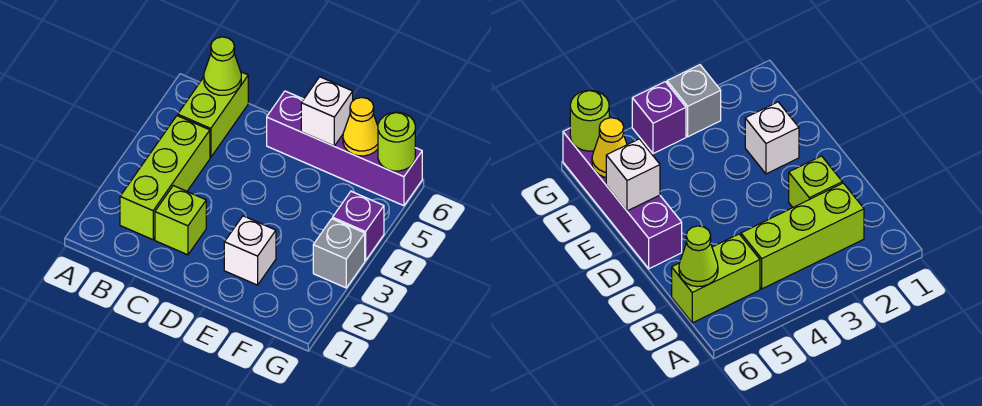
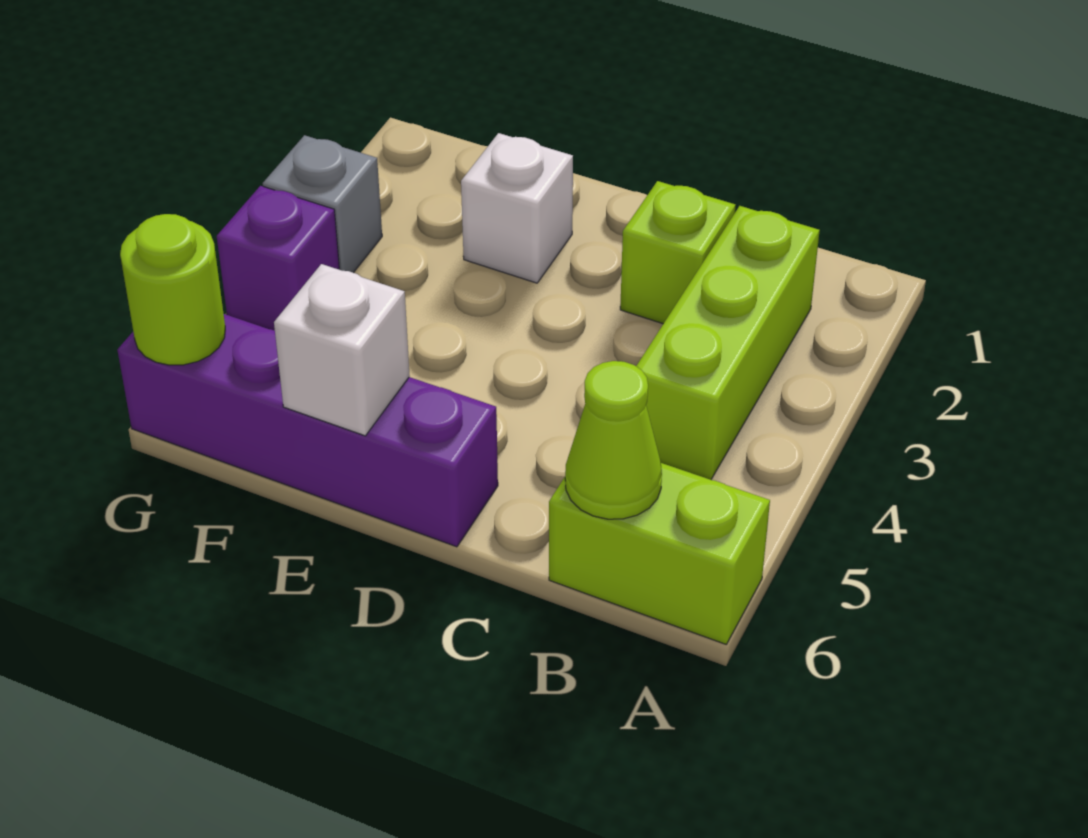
lime 1x2 brick [178,72,248,158] -> lime 1x2 brick turned to [549,463,770,644]
yellow 1x1 cone [343,98,378,156] -> none

